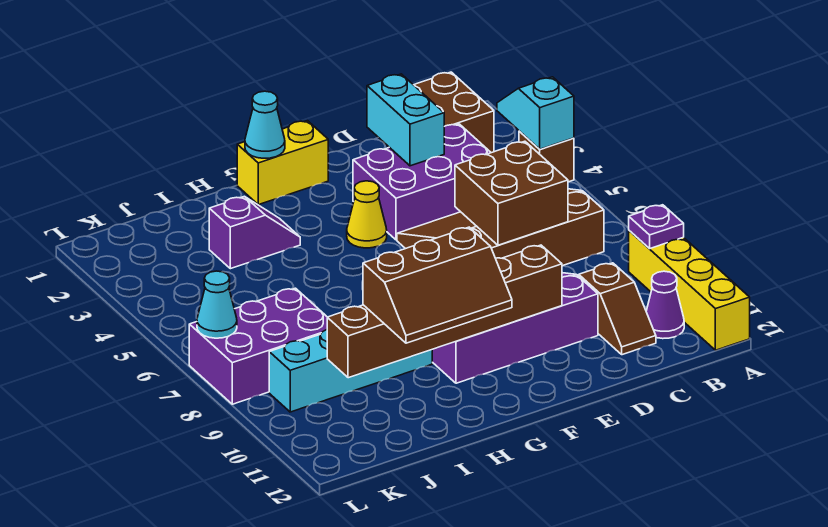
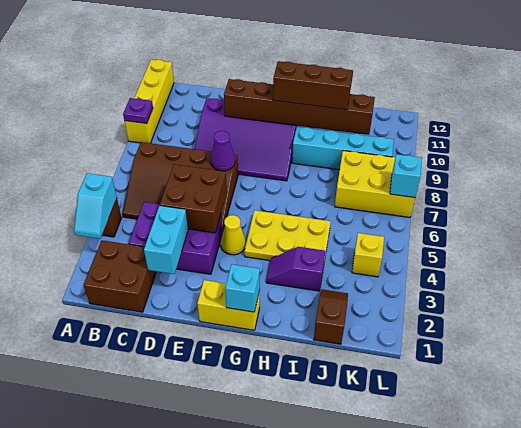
purple 1x1 cone [646,271,684,339] -> purple 1x1 cone moved to [211,131,235,171]
brown 2x2 brick [455,141,568,245] -> brown 2x2 brick moved to [160,164,227,233]
brown 1x2 slope [579,263,656,355] -> brown 1x2 slope moved to [314,289,348,344]
cyan 1x1 cone [245,91,285,158] -> cyan 1x1 brick [225,264,260,312]
none -> yellow 2x3 plate [244,210,331,262]
purple 2x3 brick [189,288,327,404] -> yellow 2x3 brick [335,151,415,217]
none -> yellow 1x1 brick [352,233,384,277]
cyan 1x1 cone [197,271,237,338] -> cyan 1x1 brick [390,154,422,198]

